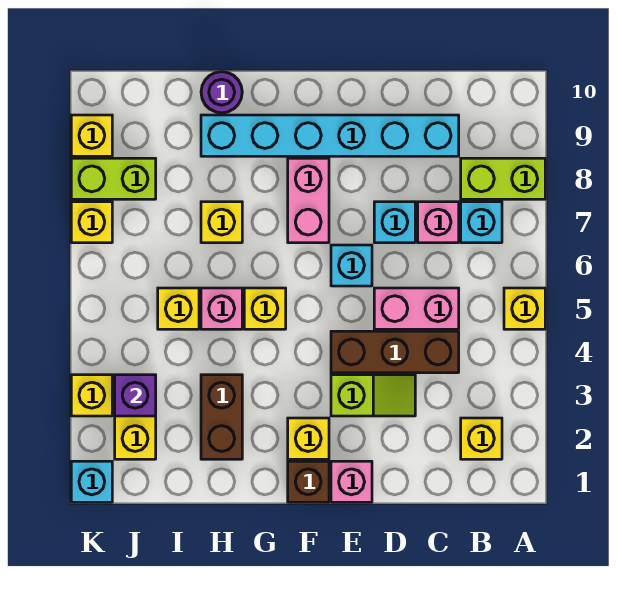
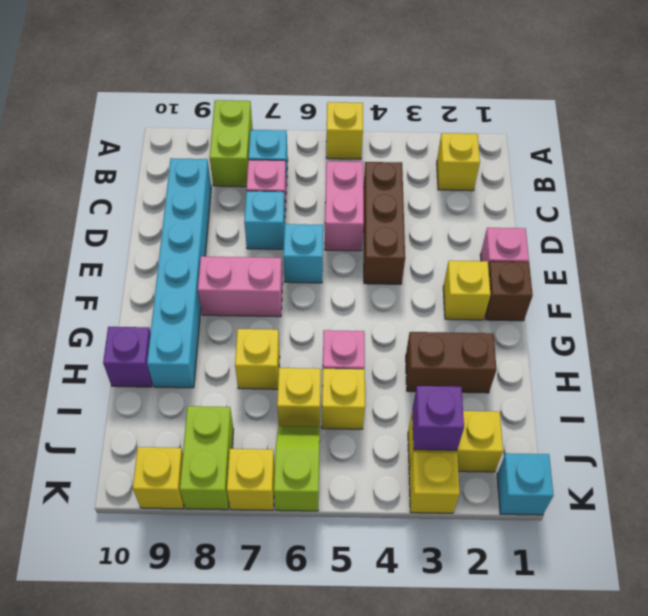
lime 1x2 slope [331,375,415,416] -> lime 1x2 slope moved to [274,426,320,511]
yellow 1x1 brick [244,288,286,329] -> yellow 1x1 brick moved to [277,368,321,427]
purple 1x1 round brick [201,72,242,113] -> purple 1x1 brick [103,327,152,387]

